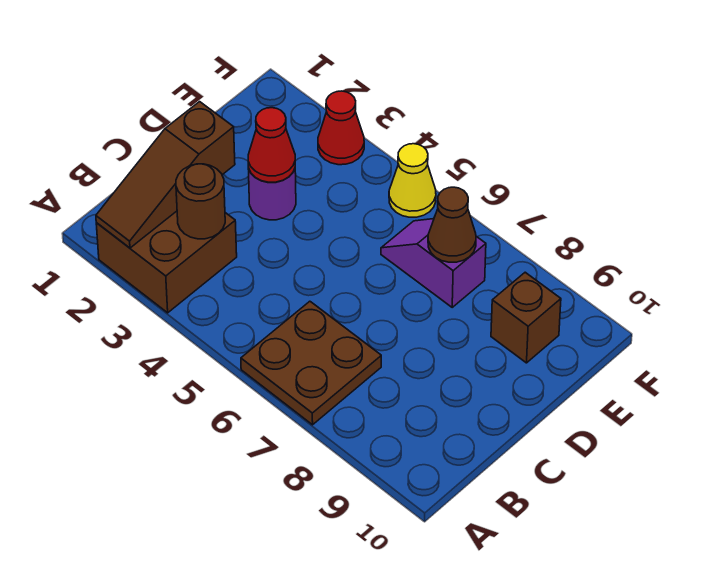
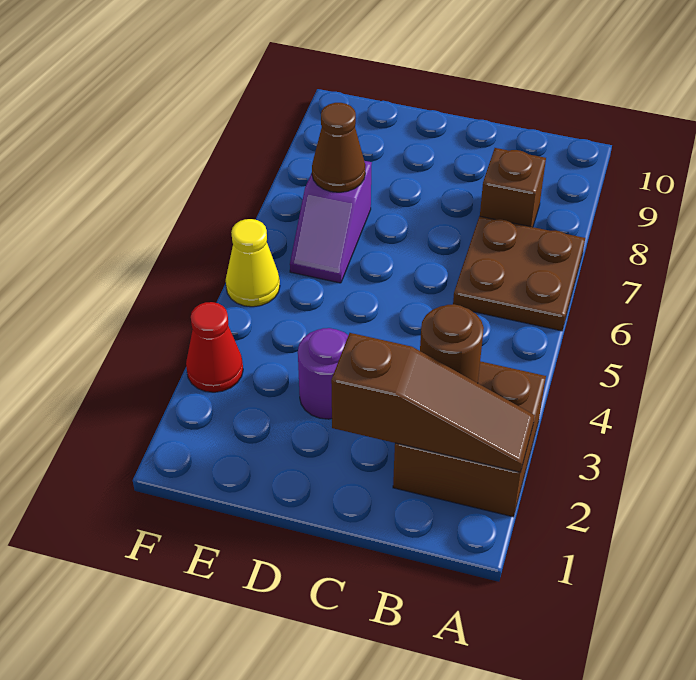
red 1x1 cone [248,108,295,182] -> none
brown 1x1 brick [491,272,561,363] -> brown 1x1 brick moved to [480,148,546,227]

